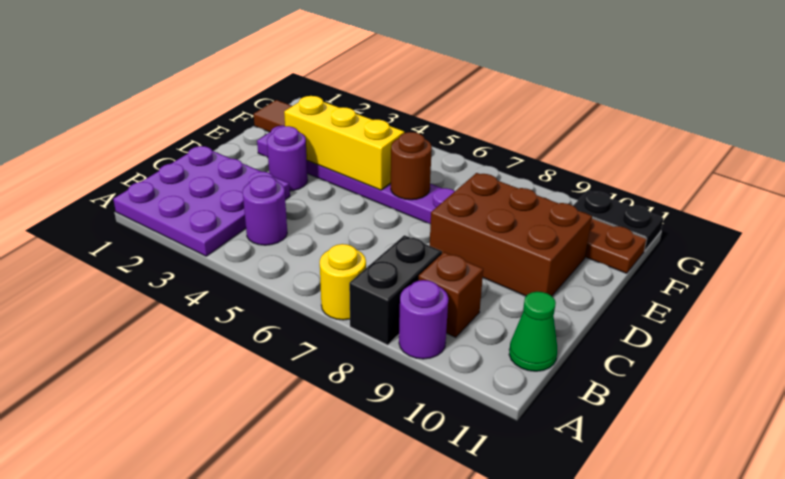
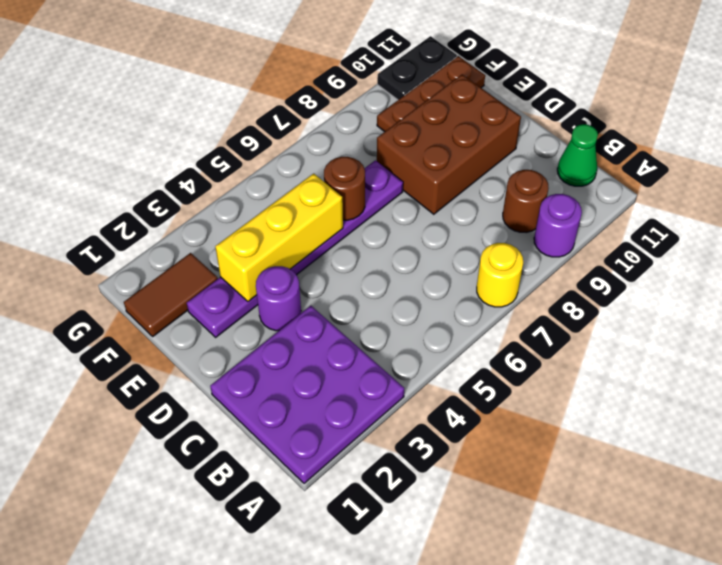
black 1x2 brick [349,235,442,345] -> none
purple 1x1 round brick [243,176,287,245] -> none
brown 1x1 brick [419,252,483,337] -> brown 1x1 round brick [503,170,548,233]

